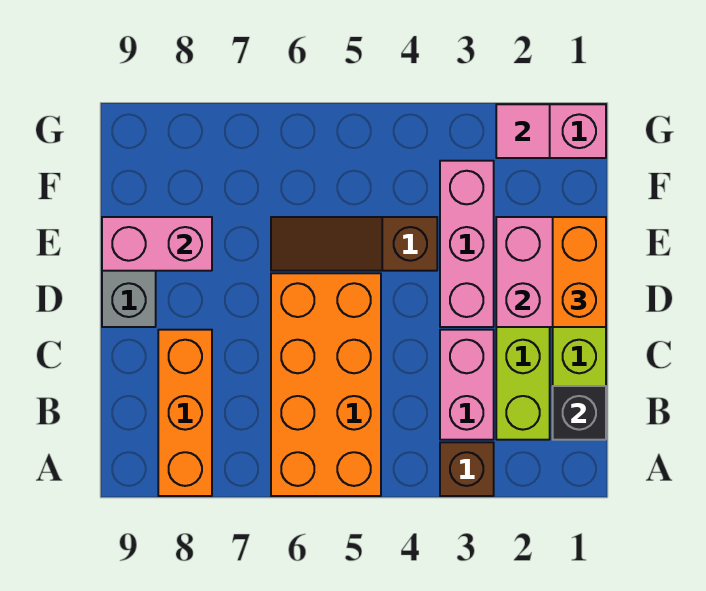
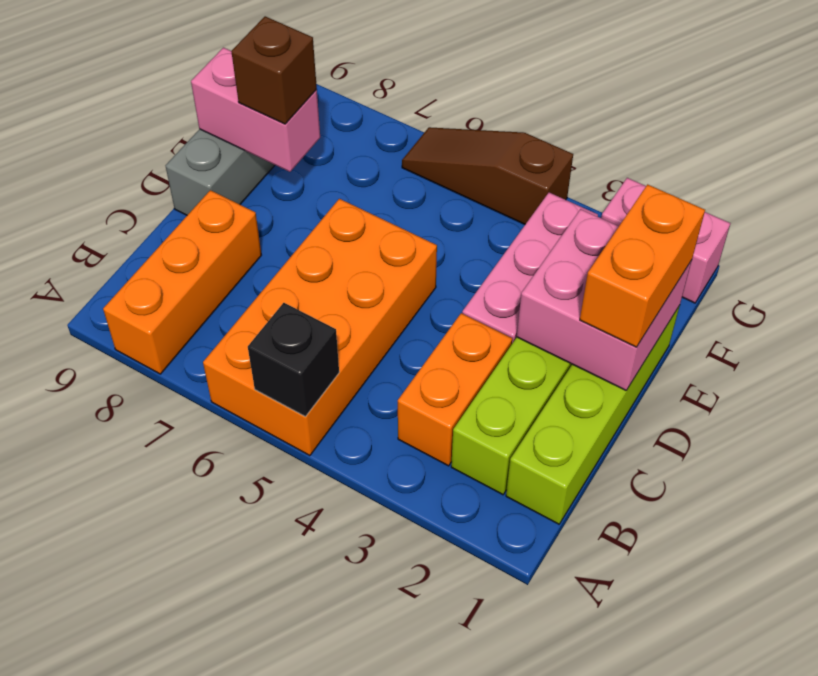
brown 1x1 brick [440,442,494,496] -> brown 1x1 brick moved to [231,16,317,124]
black 1x1 brick [553,386,606,440] -> black 1x1 brick moved to [248,303,339,417]
pink 1x2 brick [440,330,494,440] -> orange 1x2 brick [398,313,512,466]
brown 1x3 slope [271,217,437,271] -> brown 1x3 slope moved to [402,127,573,224]
pink 1x1 tile [496,104,550,158] -> none

